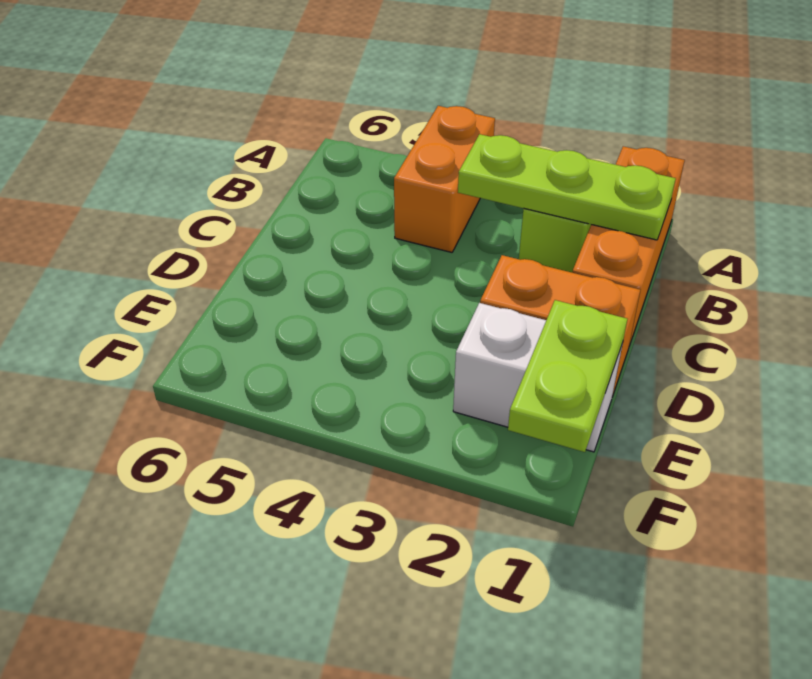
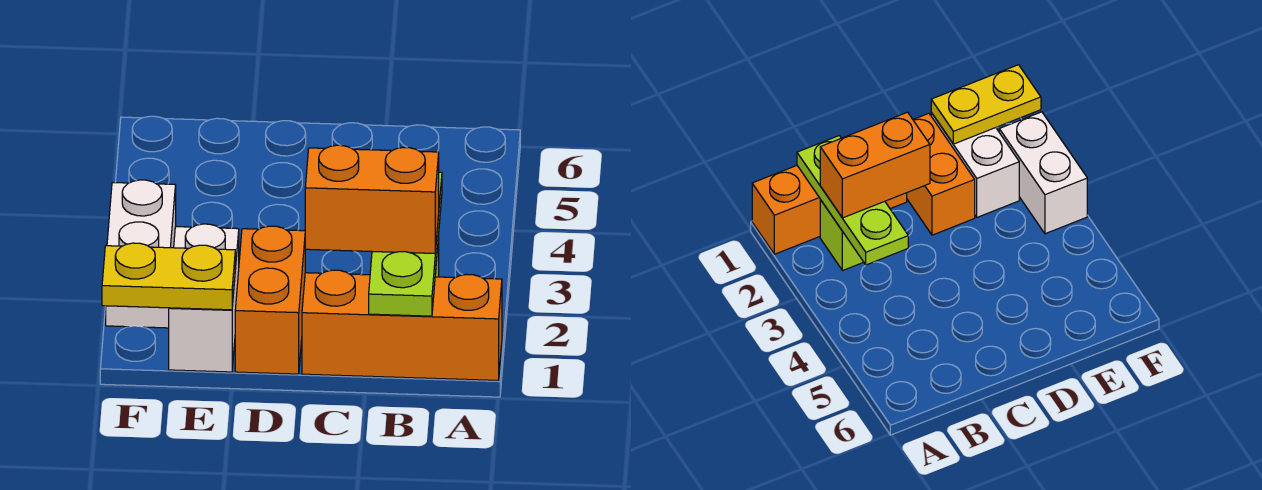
orange 1x2 brick [394,106,495,252] -> orange 1x2 brick moved to [305,145,439,253]
lime 1x2 plate [508,300,627,452] -> yellow 1x2 plate [102,243,235,310]
none -> white 1x2 brick [106,180,176,328]

